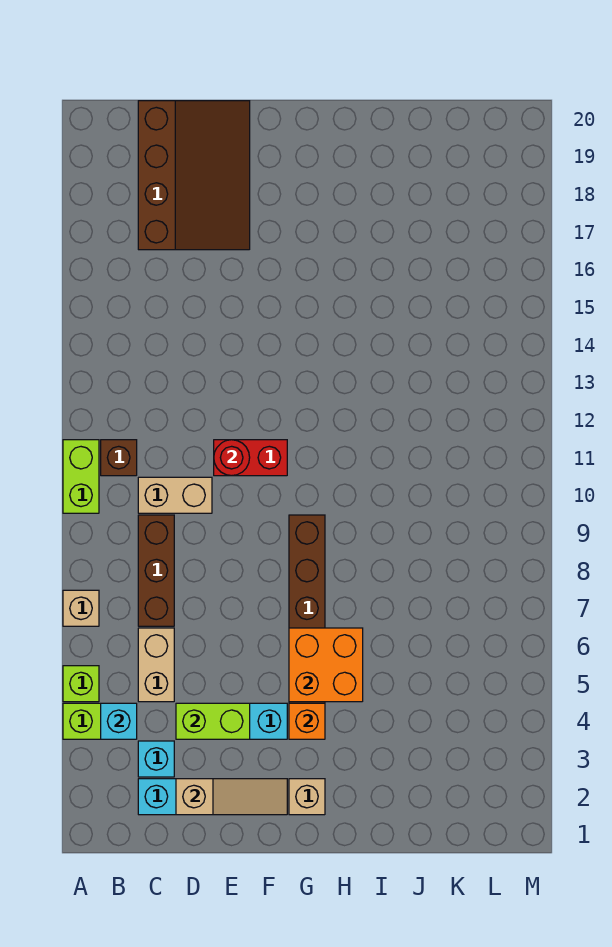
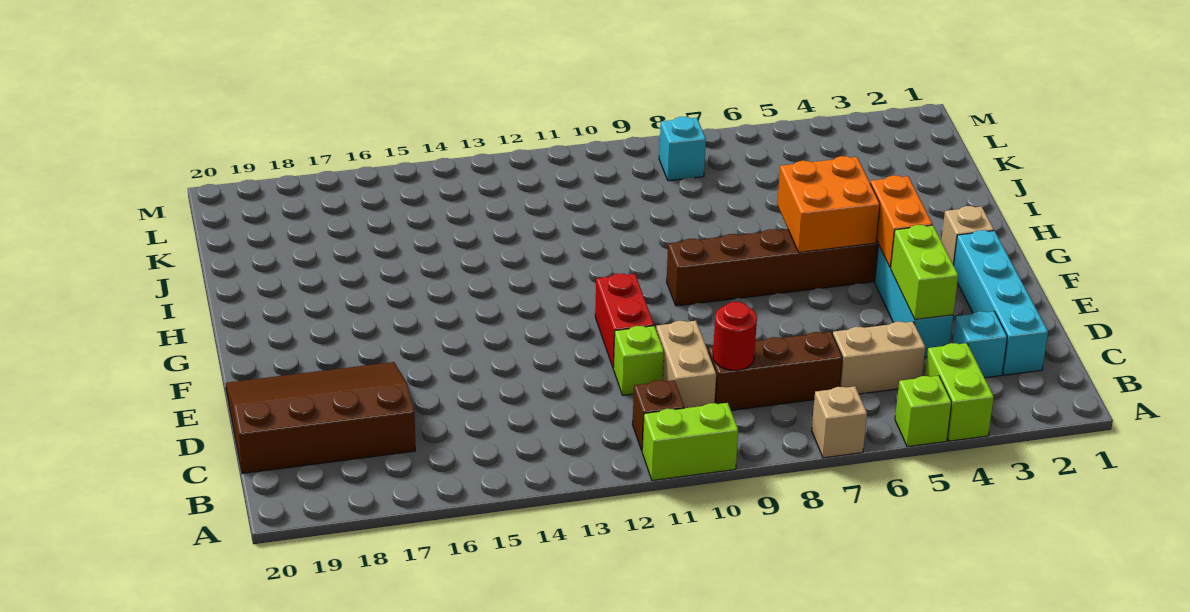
cyan 1x1 brick [101,703,137,739] -> cyan 1x1 brick moved to [659,117,706,181]
tan 1x3 slope [176,779,287,815] -> none
none -> lime 1x1 brick [613,326,664,395]
red 1x1 round brick [214,440,250,476] -> red 1x1 round brick moved to [713,302,757,370]
orange 1x1 brick [289,703,325,739] -> orange 1x2 brick [870,176,932,268]

